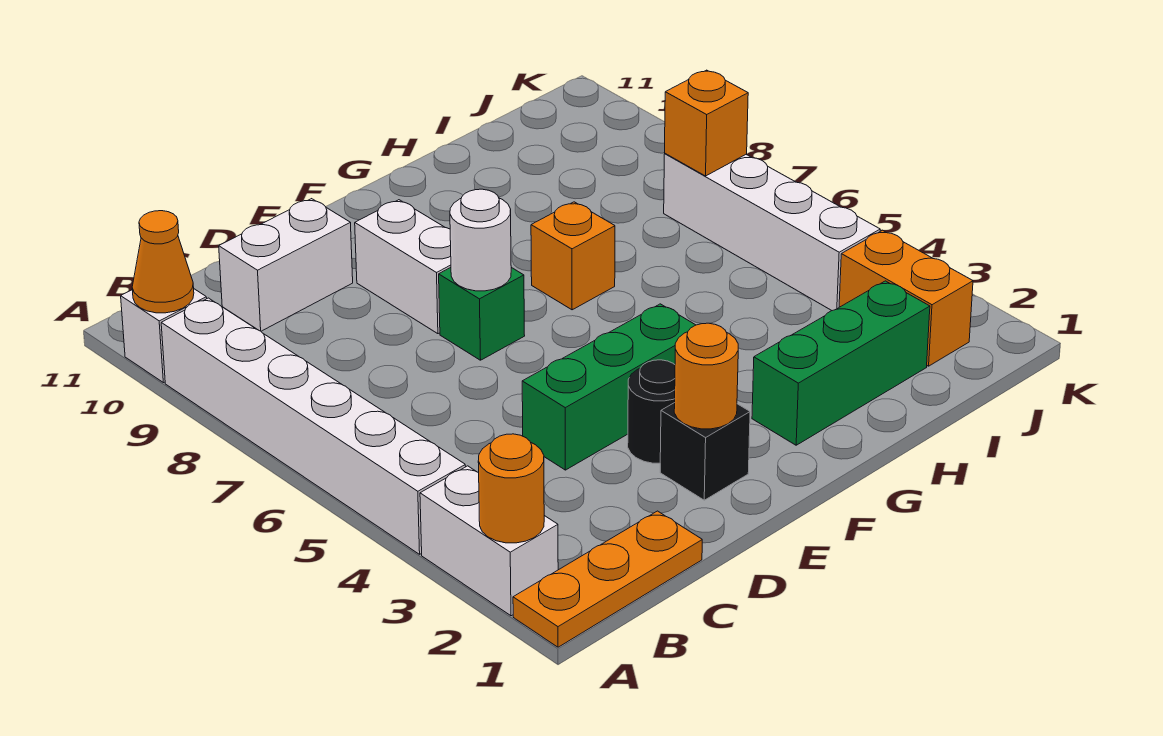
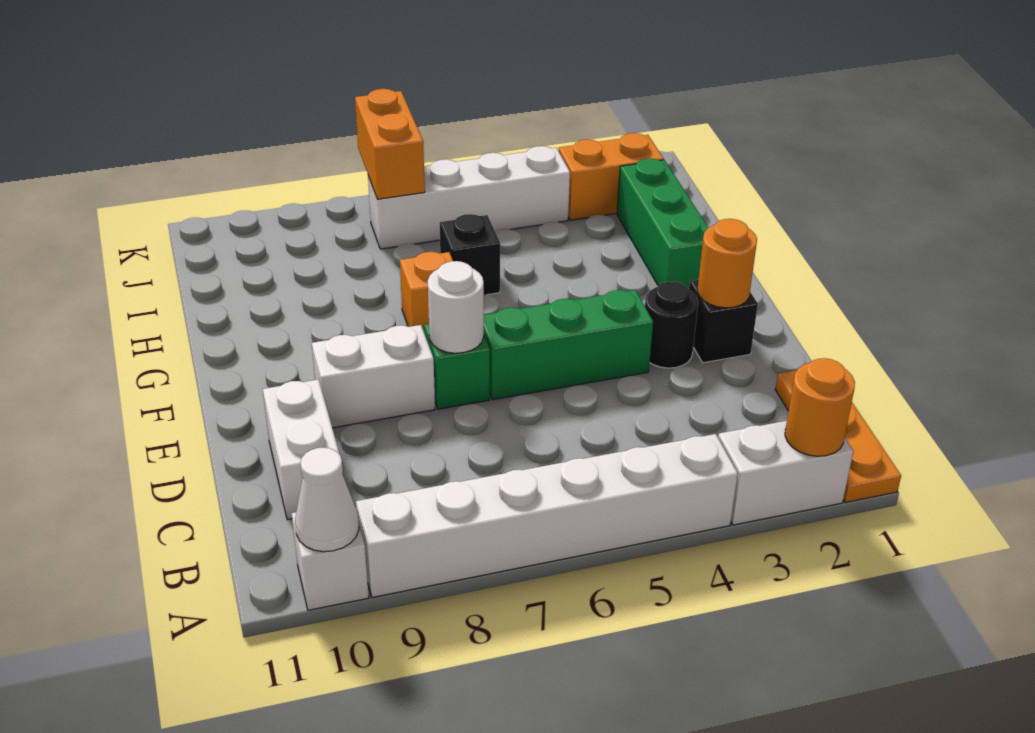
orange 1x1 cone [132,211,194,313] -> white 1x1 cone [295,448,359,552]
green 1x3 brick [522,304,695,470] -> green 1x3 brick turned to [484,290,653,400]
none -> black 1x1 brick [440,214,500,295]
orange 1x1 brick [665,70,748,176] -> orange 1x2 brick [355,89,425,199]

